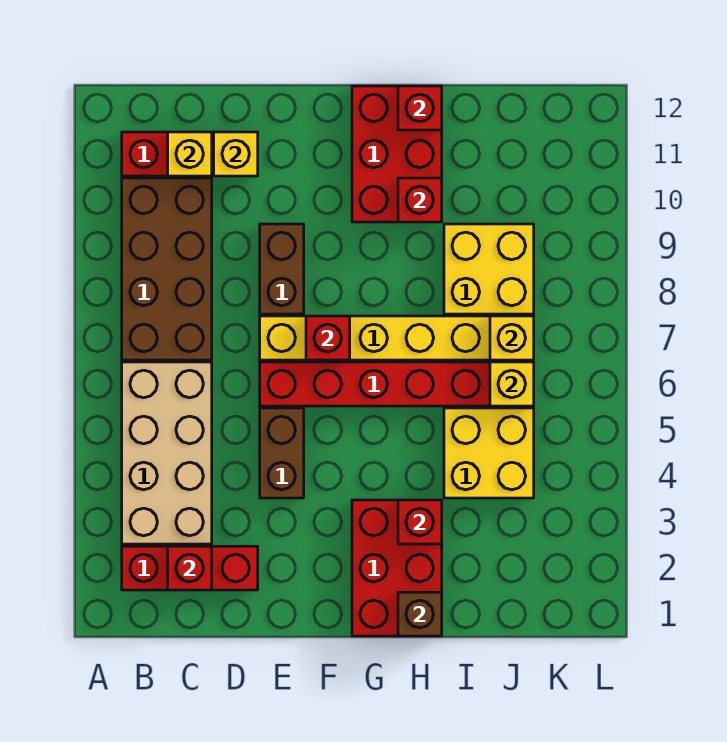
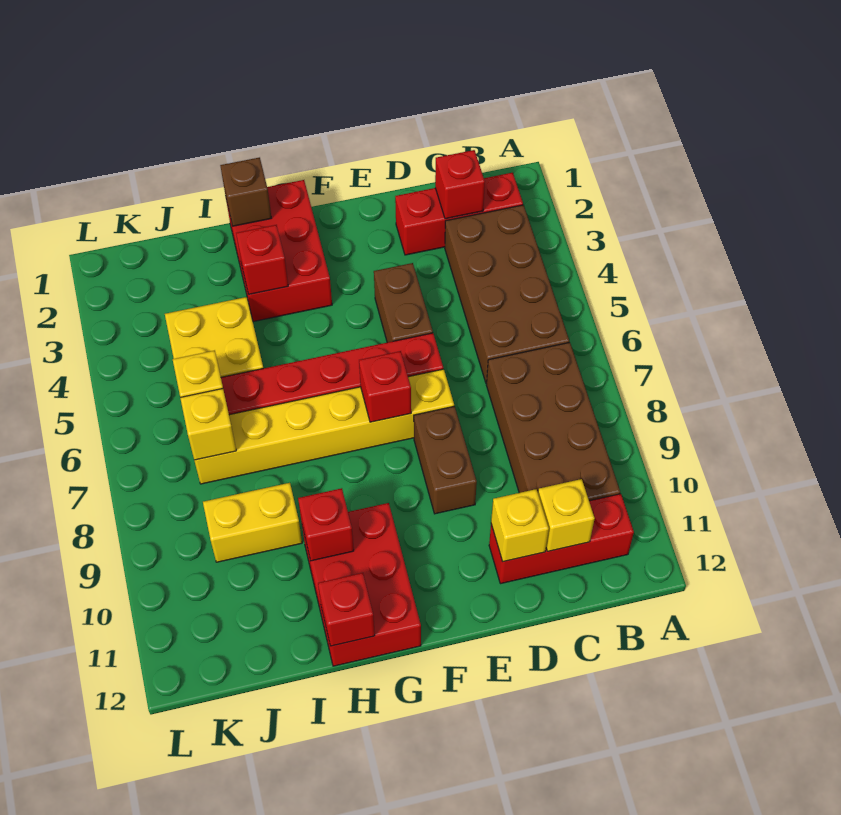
tan 2x4 brick [122,362,212,544] -> brown 2x4 brick [445,205,569,384]
yellow 2x2 brick [444,224,534,314] -> yellow 1x2 brick [203,483,302,562]

